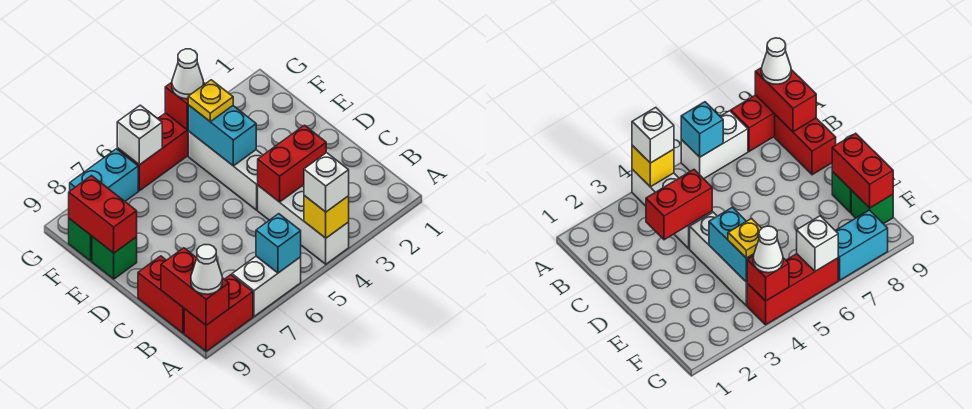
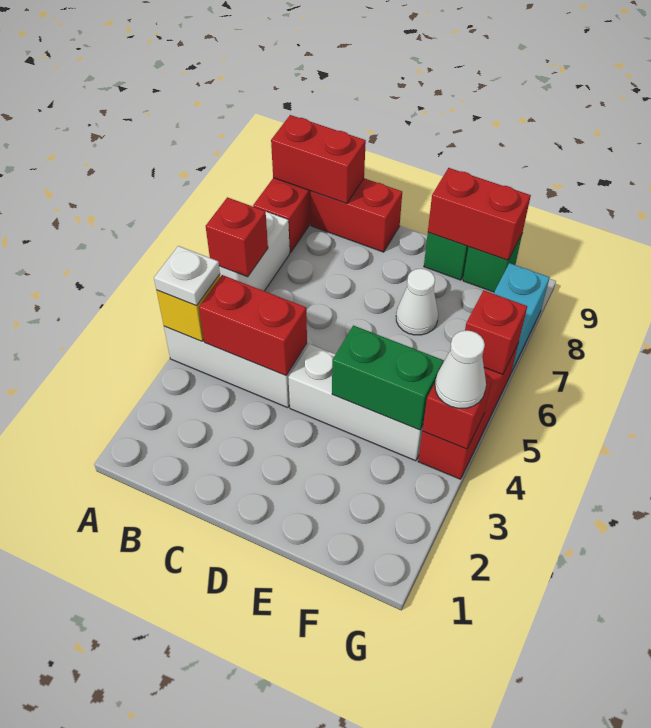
white 1x1 brick [304,153,349,212] -> white 1x1 plate [154,246,220,306]
cyan 1x1 brick [256,214,301,273] -> red 1x1 brick [206,197,268,277]
white 1x1 cone [191,245,222,294] -> white 1x1 cone moved to [396,269,438,335]
red 1x2 brick [258,125,326,202] -> red 1x2 brick turned to [199,275,307,376]
cyan 1x2 brick [188,105,256,166] -> green 1x2 brick [332,325,444,430]
yellow 1x1 plate [188,80,233,122] -> none
white 1x1 brick [117,105,162,165] -> red 1x1 brick [465,290,527,374]

